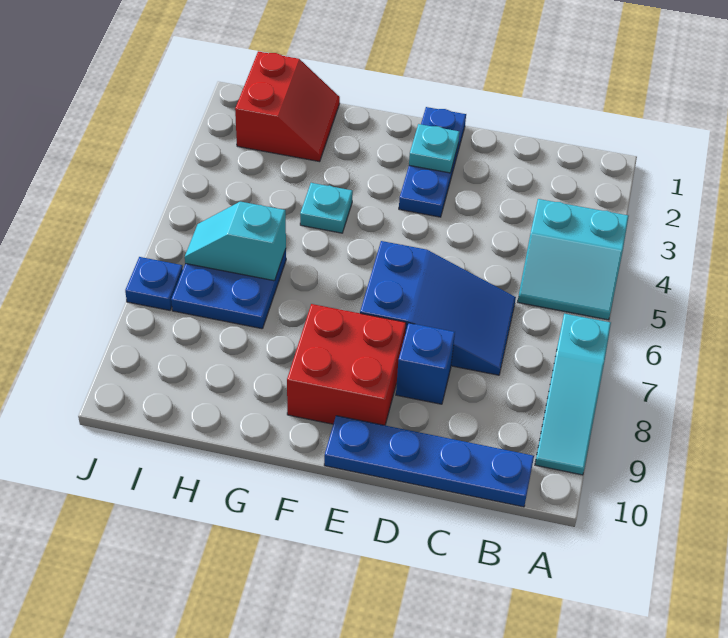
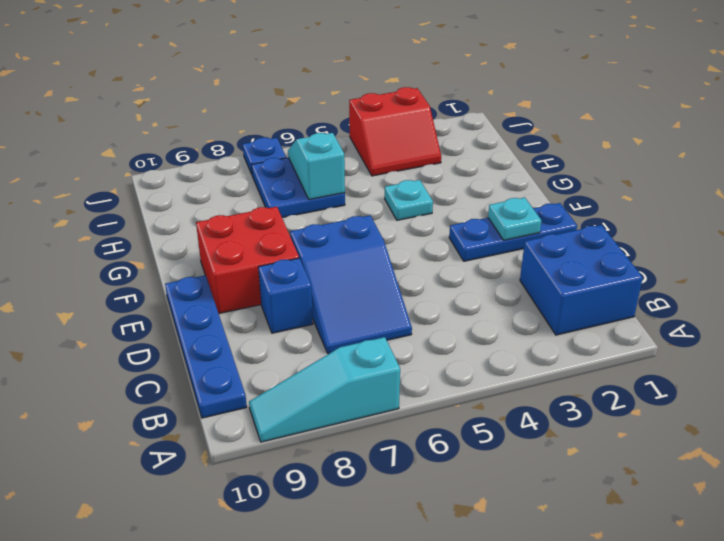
cyan 2x2 slope [518,199,629,320] -> none
none -> blue 2x2 brick [520,225,643,335]
red 2x2 slope [235,51,340,162] -> red 2x2 slope moved to [349,87,441,176]

